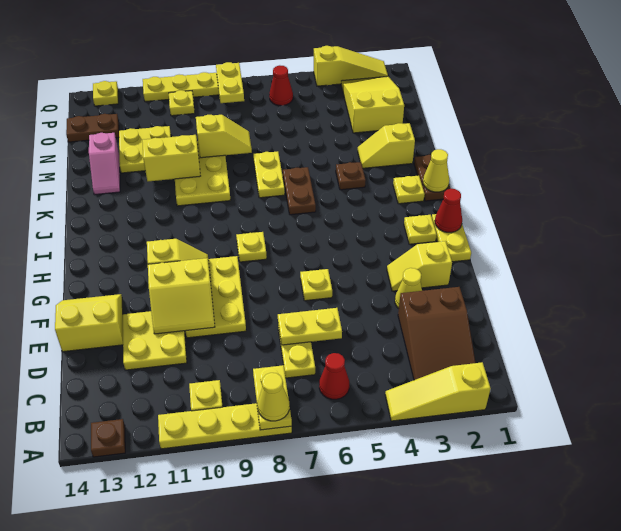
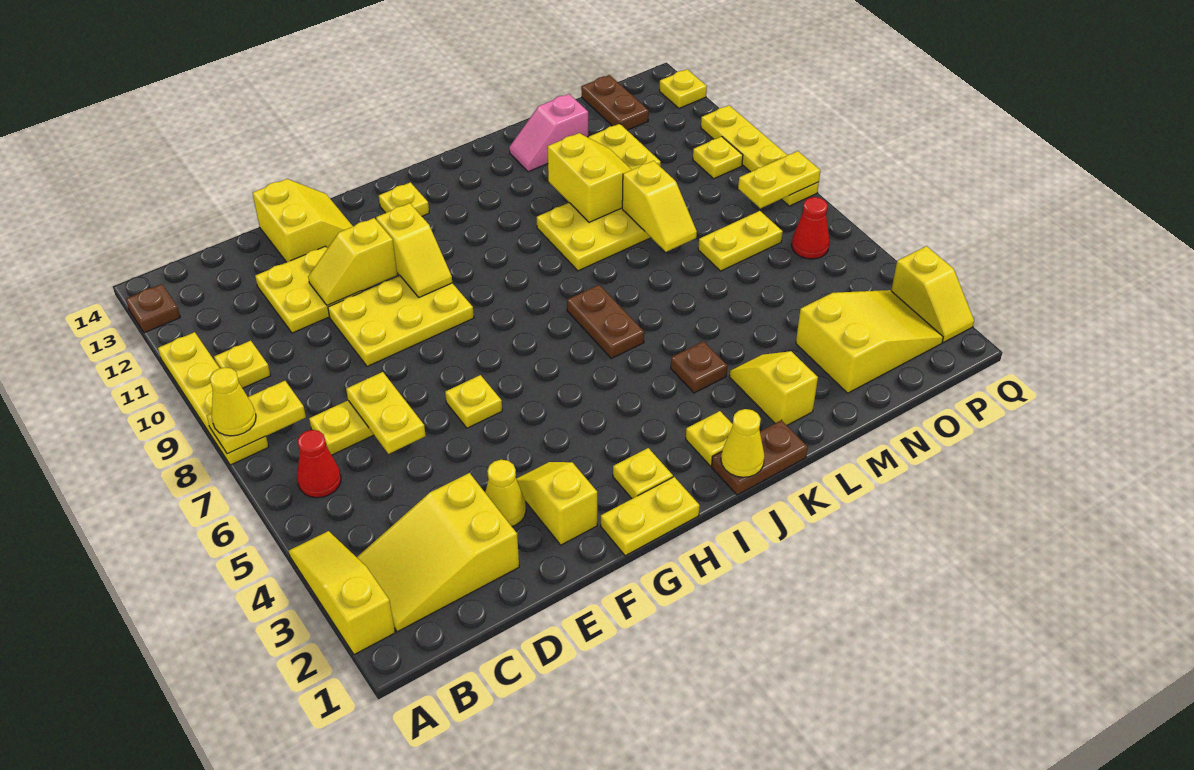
brown 2x3 slope [398,287,476,380] -> yellow 2x3 slope [357,473,519,632]
yellow 2x2 slope [148,258,215,334] -> yellow 1x2 slope [308,218,397,305]
red 1x1 cone [435,189,462,232] -> none
yellow 1x1 plate [236,232,267,262] -> yellow 1x1 plate moved to [379,182,429,216]
brown 1x2 plate [283,167,316,215] -> brown 1x2 plate turned to [567,285,644,358]
yellow 1x2 plate [253,151,285,198] -> yellow 1x2 plate moved to [698,211,783,271]
yellow 1x3 slope [314,46,388,86] -> yellow 1x2 slope [891,246,974,342]

